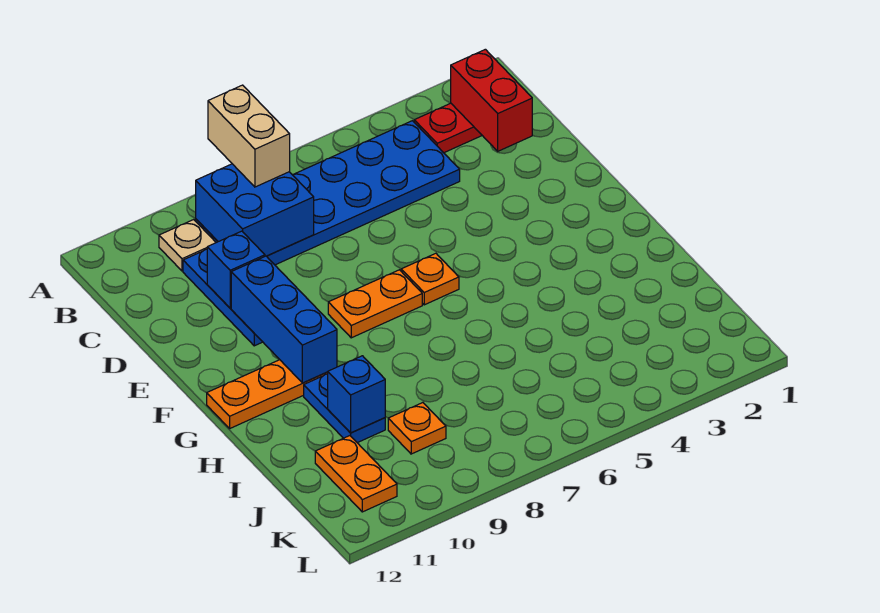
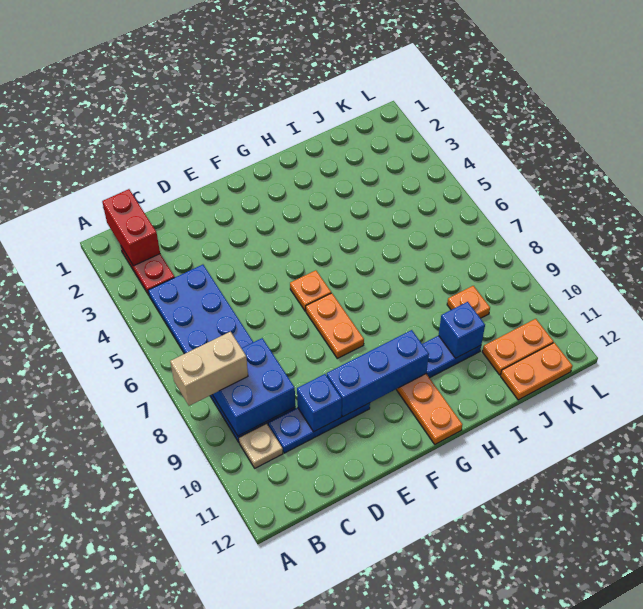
red 1x2 brick [451,49,532,151] -> red 1x2 brick turned to [102,189,160,266]
none -> orange 1x2 plate [501,343,573,400]

